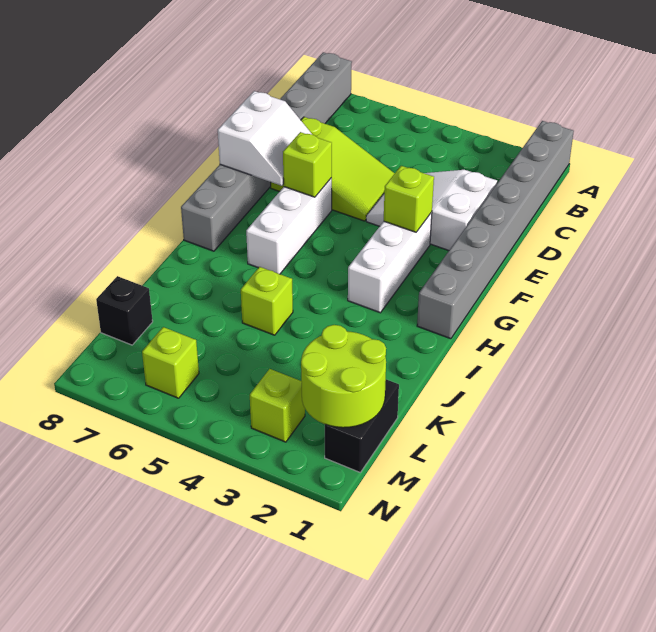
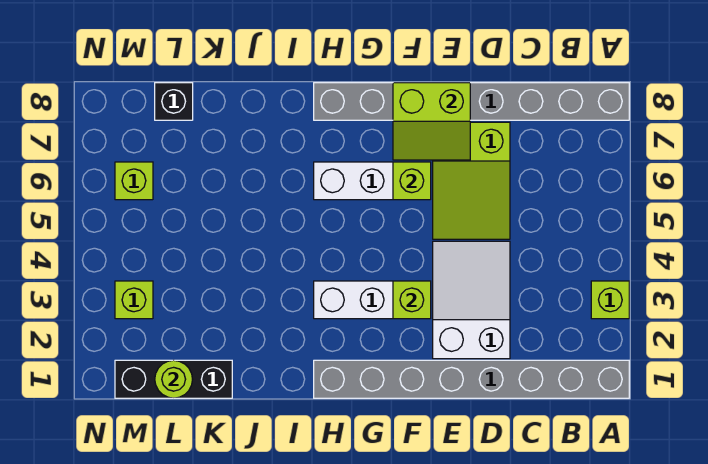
white 2x2 slope [218,91,312,186] -> lime 2x2 slope [393,83,470,160]
lime 1x1 brick [241,267,293,335] -> lime 1x1 brick moved to [591,281,629,319]
black 1x2 brick [325,379,399,472] -> black 1x3 brick [115,360,232,398]
lime 2x2 round brick [301,325,386,428] -> lime 1x1 round brick [155,360,193,398]

